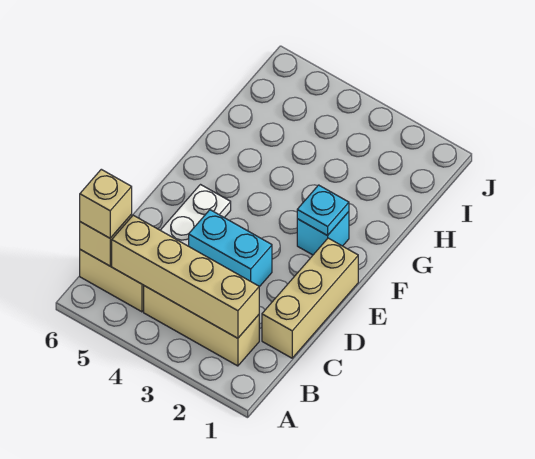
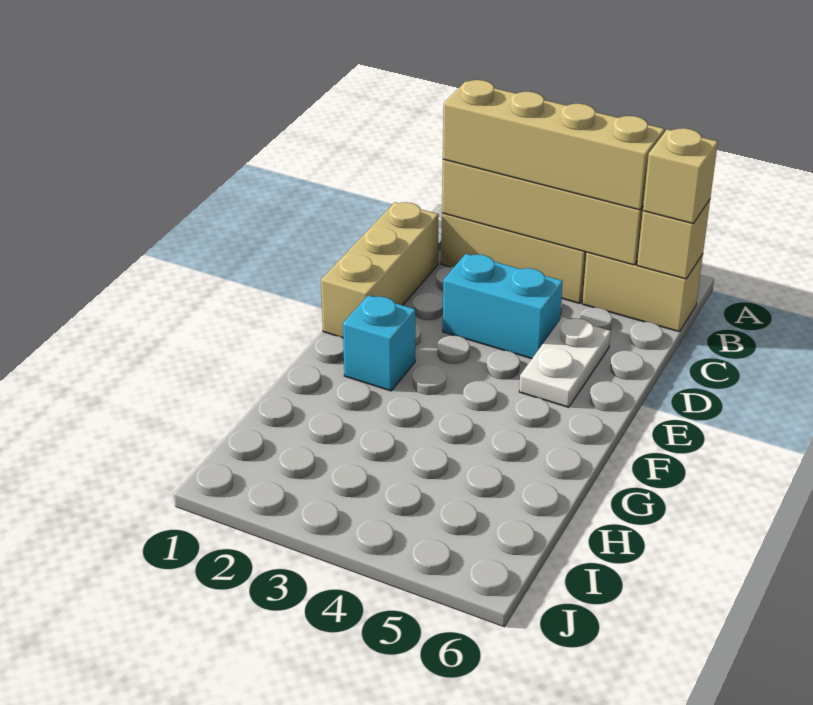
none -> tan 1x4 brick [443,80,664,210]
cyan 1x1 plate [297,185,349,236] -> none

